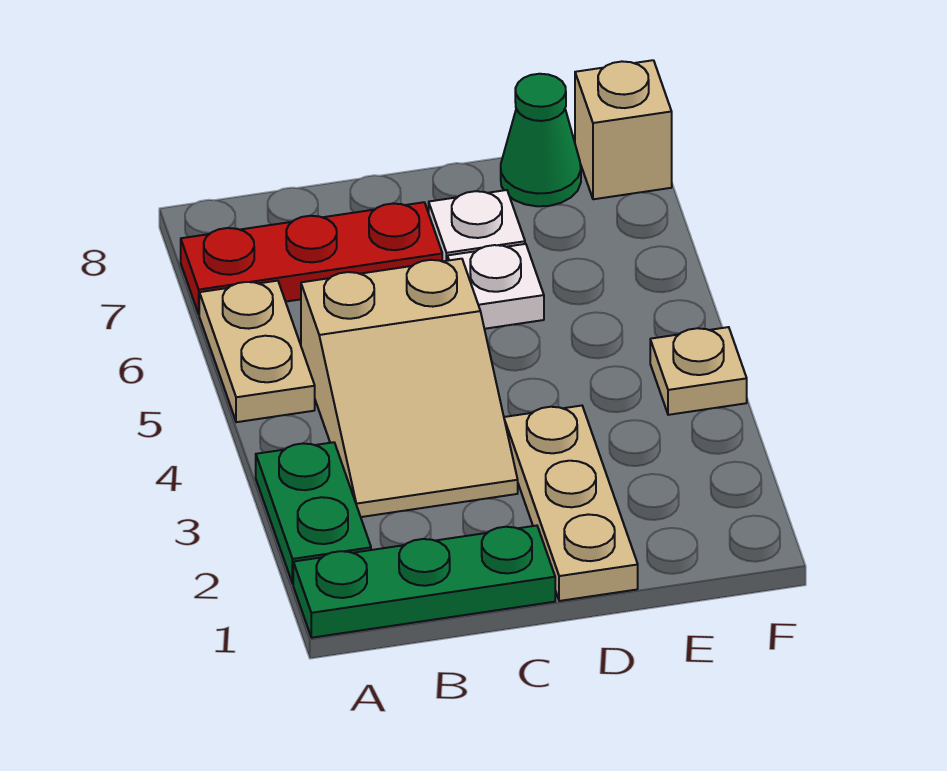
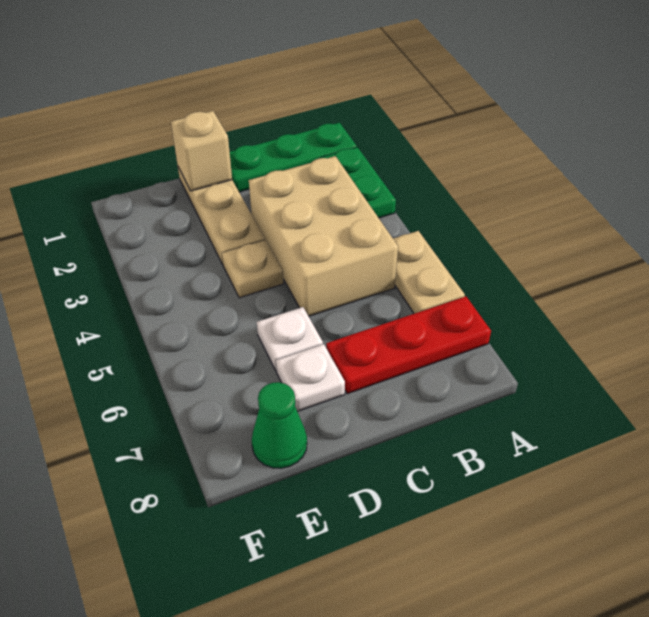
tan 2x3 slope [301,259,518,517] -> tan 2x3 brick [249,156,398,316]
tan 1x1 plate [650,327,747,415] -> tan 1x1 plate moved to [222,240,284,298]
tan 1x1 brick [575,60,672,199] -> tan 1x1 brick moved to [171,111,232,191]

